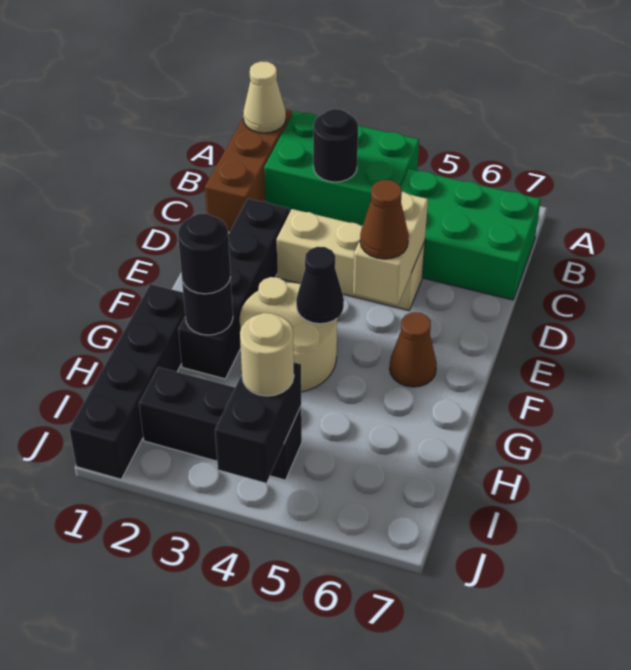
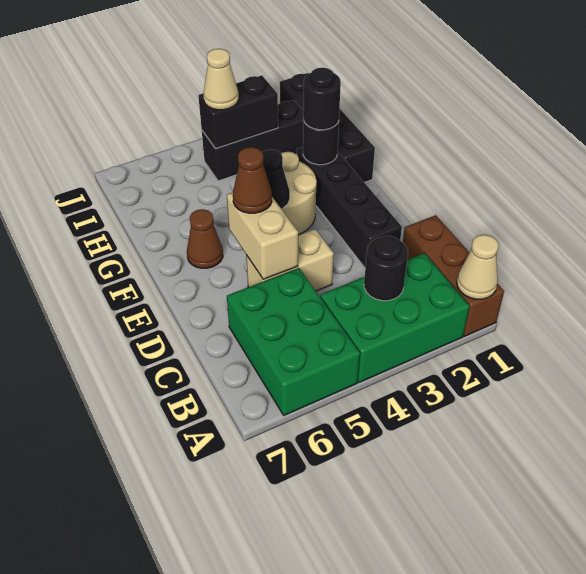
green 2x3 brick [401,169,541,300] -> green 2x3 brick turned to [227,268,360,415]
tan 1x3 brick [276,209,425,310] -> tan 1x2 brick [246,229,334,291]
black 1x2 brick [215,362,301,483] -> black 1x2 brick turned to [198,75,278,149]
tan 1x1 round brick [240,313,294,396] -> tan 1x1 cone [203,49,239,110]

